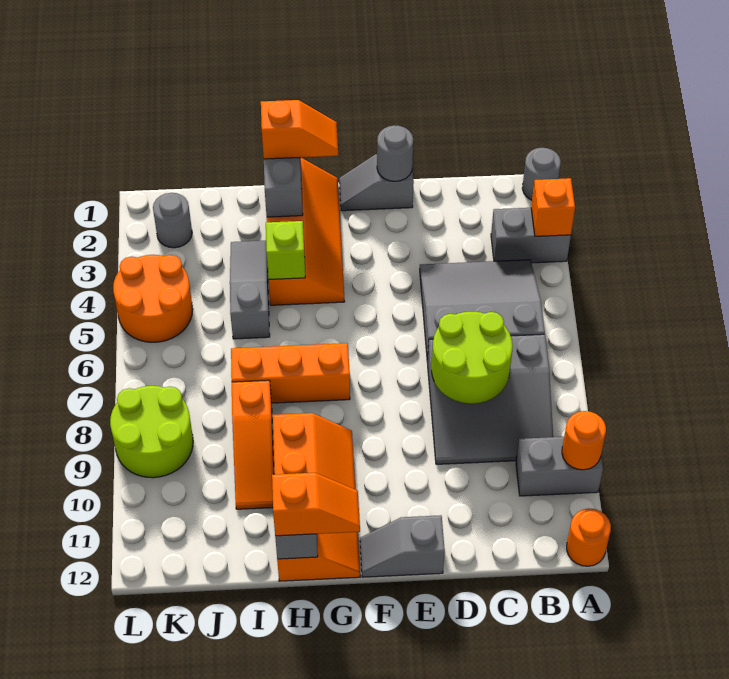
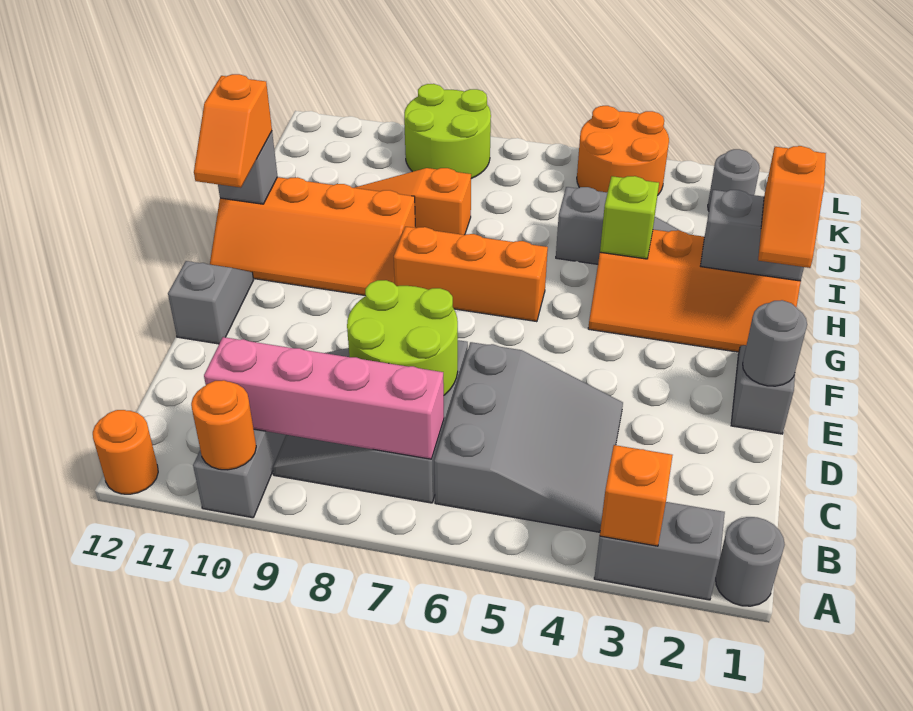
grey 1x2 brick [491,208,571,263] -> grey 1x2 brick turned to [594,502,725,600]
none -> pink 1x4 brick [204,337,444,459]
orange 1x3 brick [231,343,350,403] -> orange 1x3 brick turned to [394,227,548,322]

